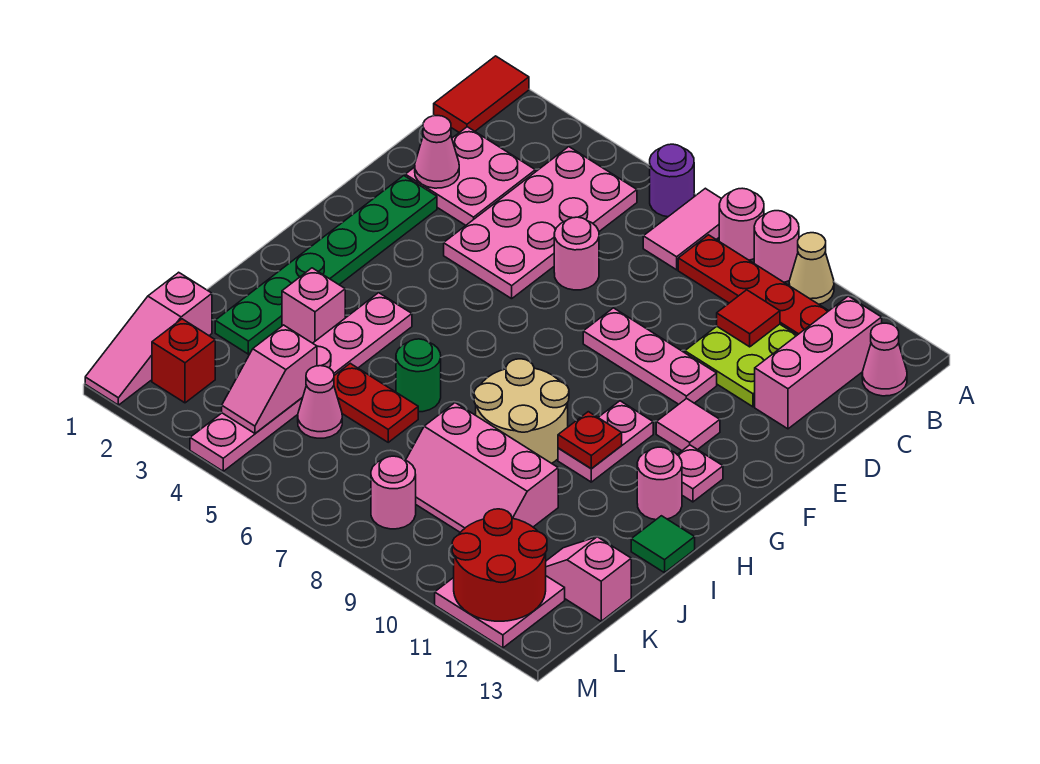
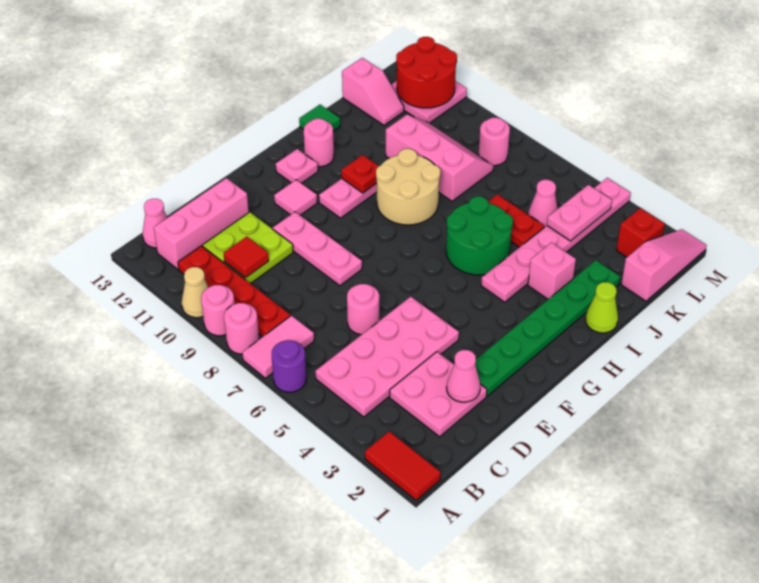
red 1x2 tile [434,56,529,133] -> red 1x2 tile turned to [365,431,441,500]
none -> lime 1x1 cone [585,282,618,333]
green 1x1 round brick [396,339,441,412] -> green 2x2 round brick [446,196,513,275]
pink 1x2 slope [222,325,317,433] -> pink 1x2 plate [547,185,612,241]

